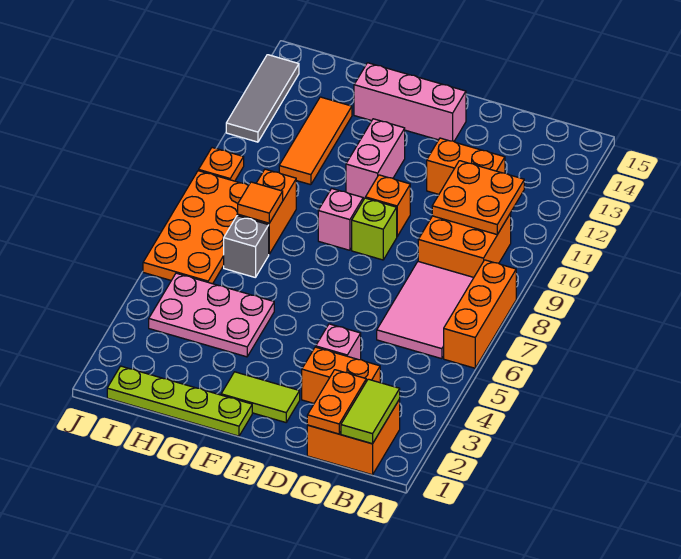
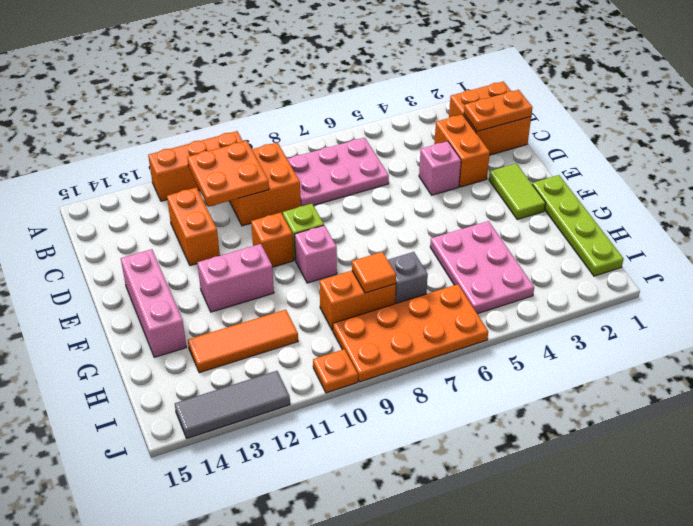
orange 1x3 brick [444,260,516,368] -> orange 1x3 brick moved to [148,131,243,201]
lime 1x2 tile [341,379,400,444] -> none
pink 2x3 tile [377,262,474,359] -> pink 2x3 plate [287,138,389,206]

